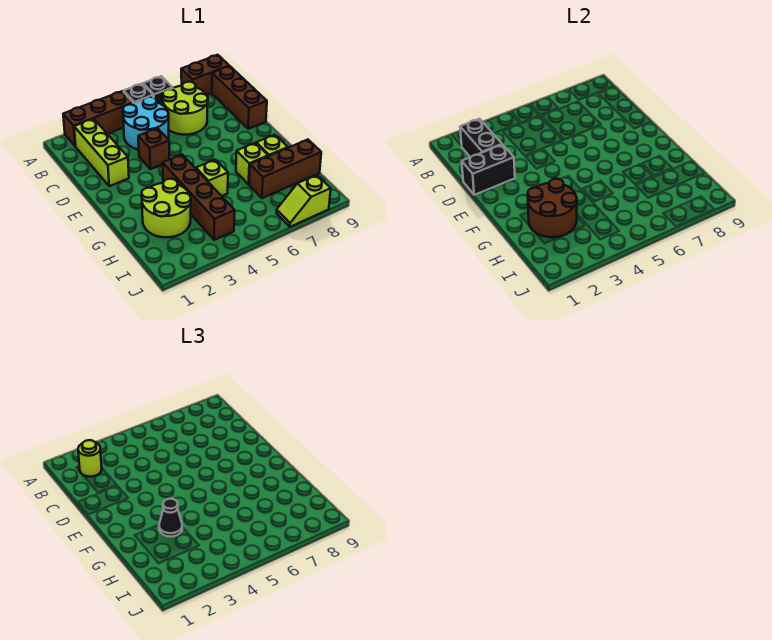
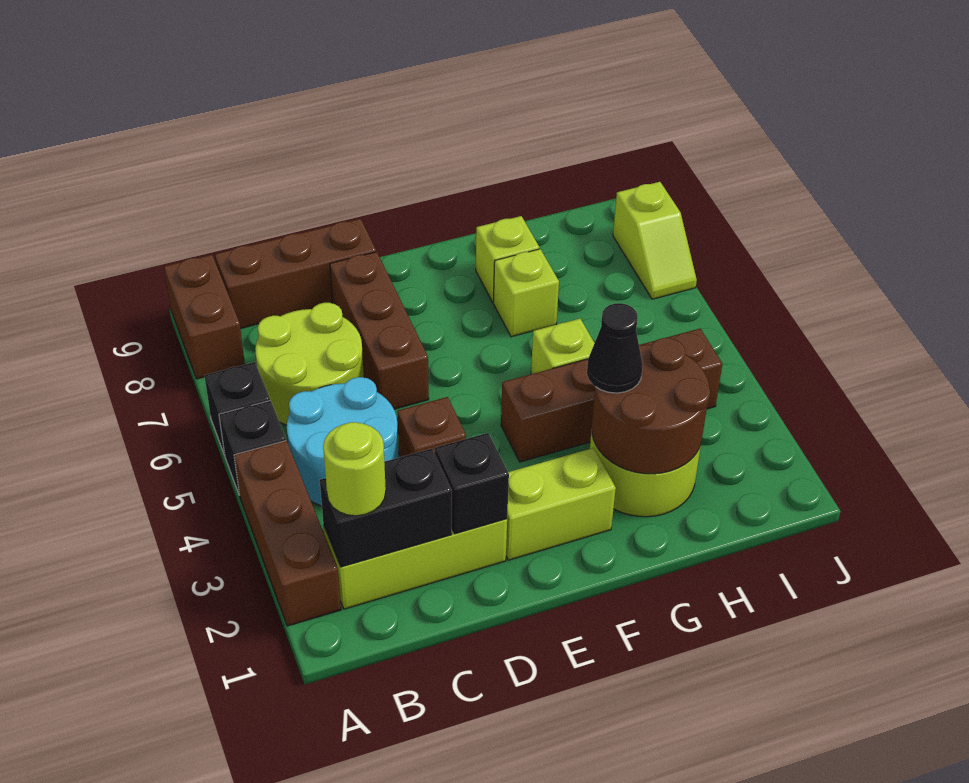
black 1x2 brick [462,145,515,195] -> black 1x1 brick [435,433,509,534]
none -> lime 1x2 brick [506,448,616,560]
brown 1x3 brick [249,140,321,198] -> brown 1x3 brick moved to [330,252,429,409]

